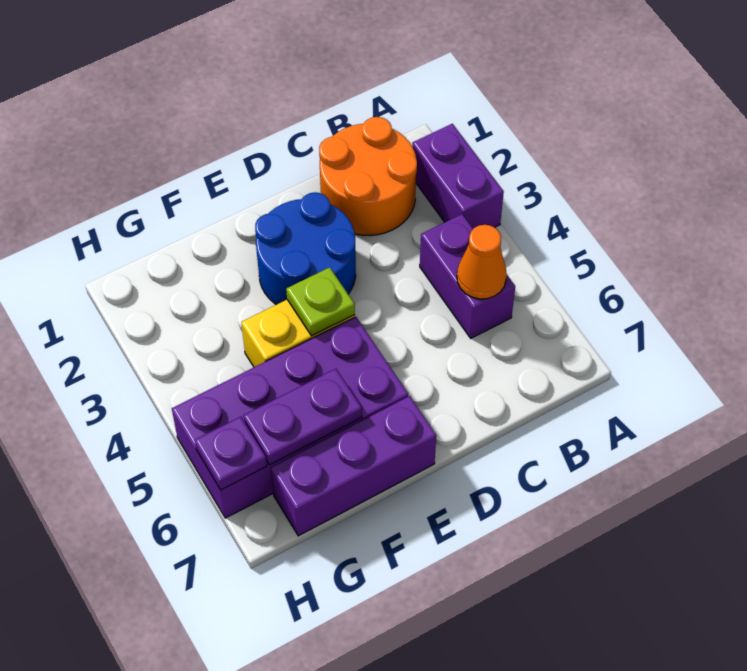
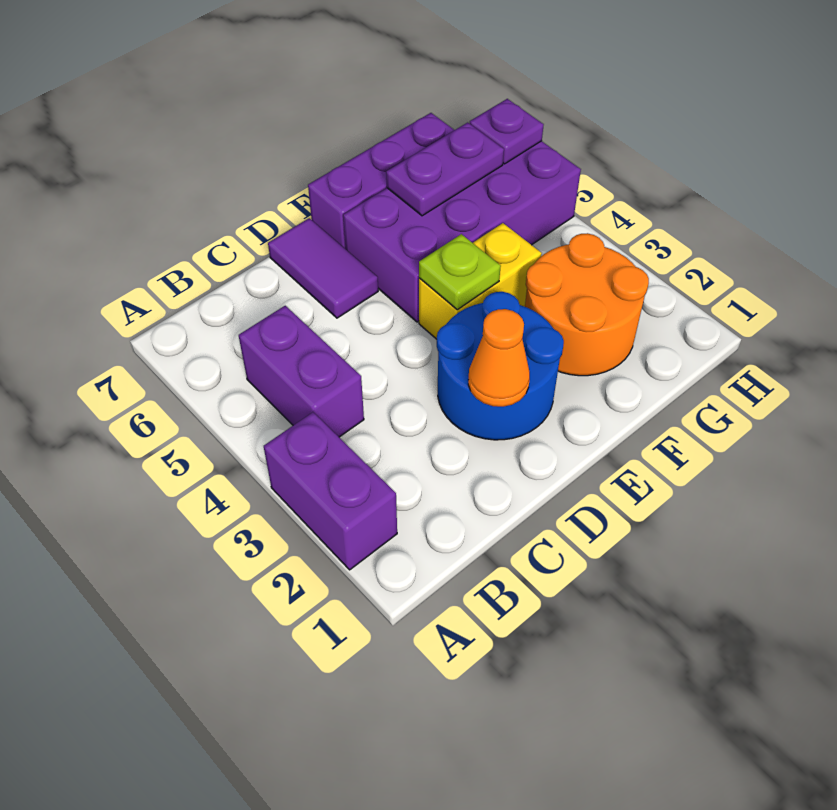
orange 2x2 round brick [319,117,417,235] -> orange 2x2 round brick moved to [525,233,649,376]
orange 1x1 cone [457,225,507,299] -> orange 1x1 cone moved to [468,309,530,407]
none -> purple 1x2 tile [268,218,378,318]

